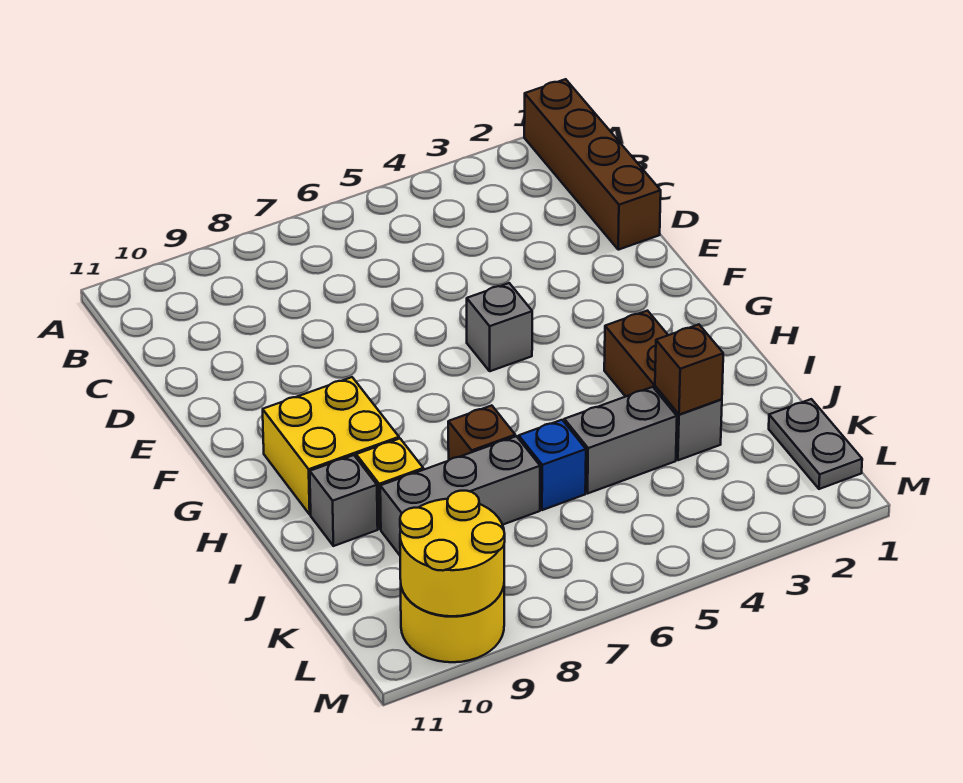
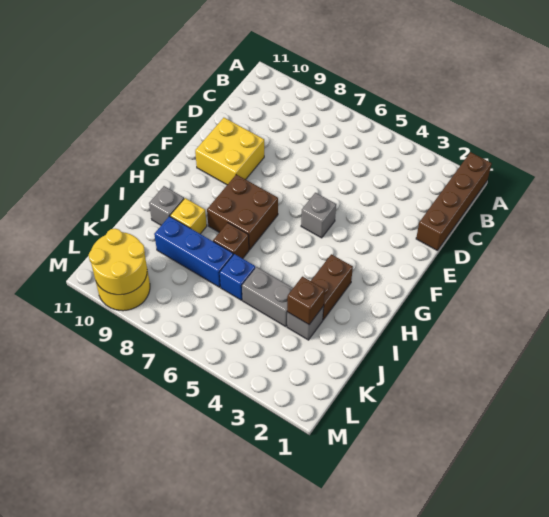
none -> brown 2x2 brick [207,175,278,250]
yellow 2x2 brick [263,377,399,514] -> yellow 2x2 brick moved to [195,118,264,185]
grey 1x3 brick [380,436,540,555] -> blue 1x3 brick [154,216,233,287]
grey 1x2 plate [769,399,862,489] -> none

